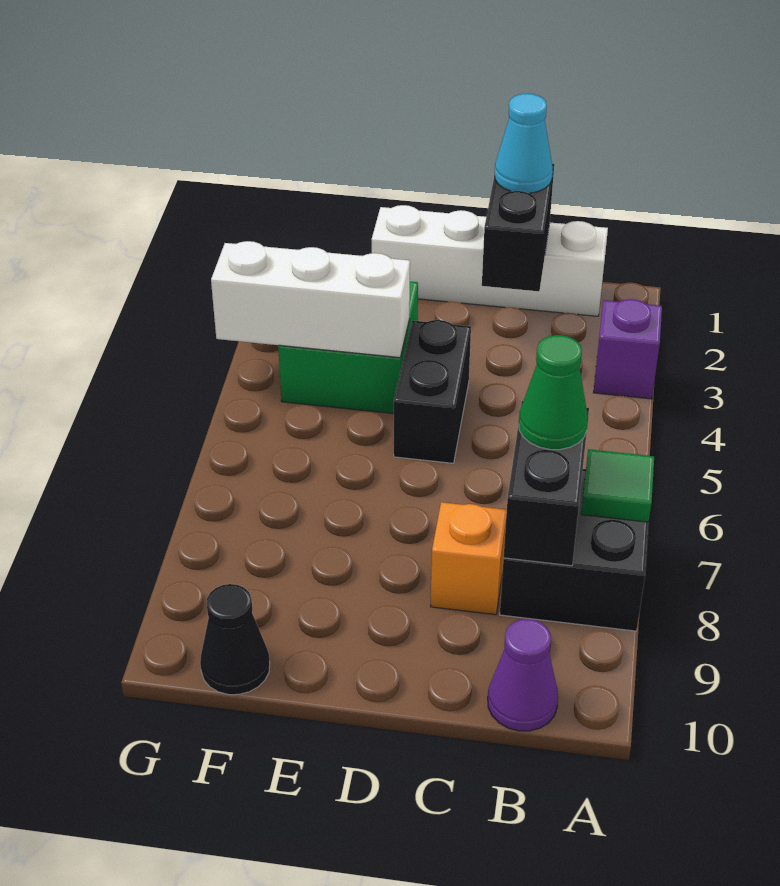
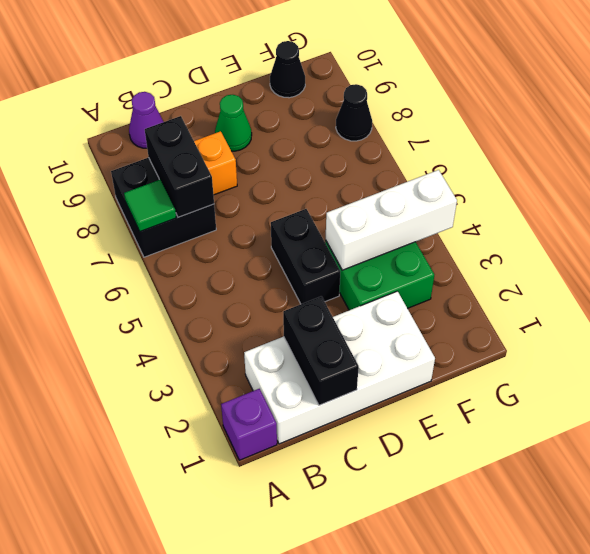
purple 1x1 brick [593,299,662,399] -> purple 1x1 brick moved to [221,389,277,460]
white 1x4 brick [371,205,608,316] -> white 2x4 brick [244,291,435,444]
green 1x1 cone [519,335,588,450] -> green 1x1 cone moved to [215,95,252,151]
cyan 1x1 cone [495,94,553,193] -> none
none -> black 1x1 cone [336,84,372,141]

